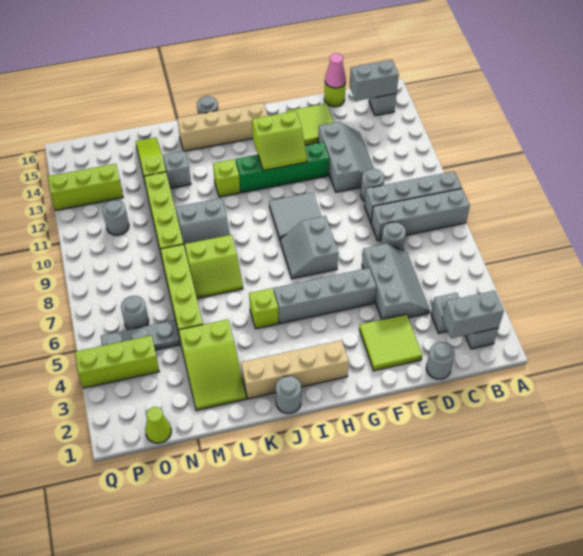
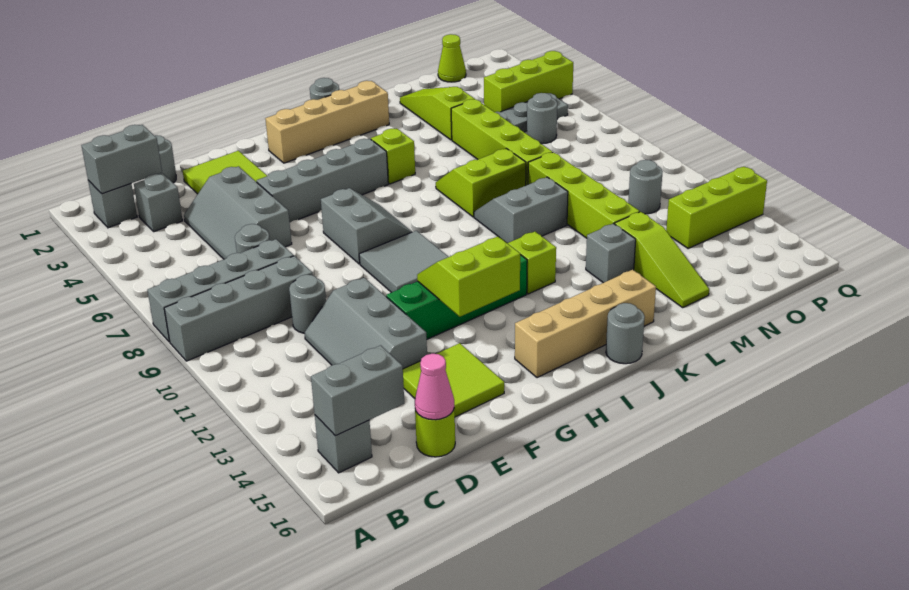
lime 2x3 slope [179,319,246,410] -> lime 1x3 slope [400,87,474,140]

